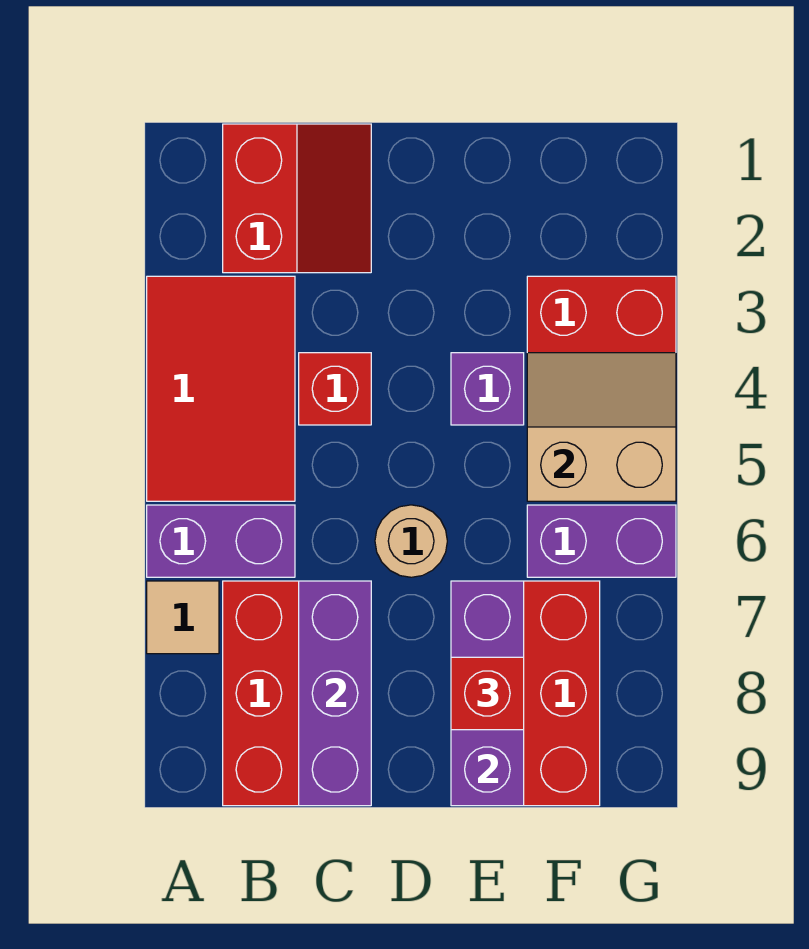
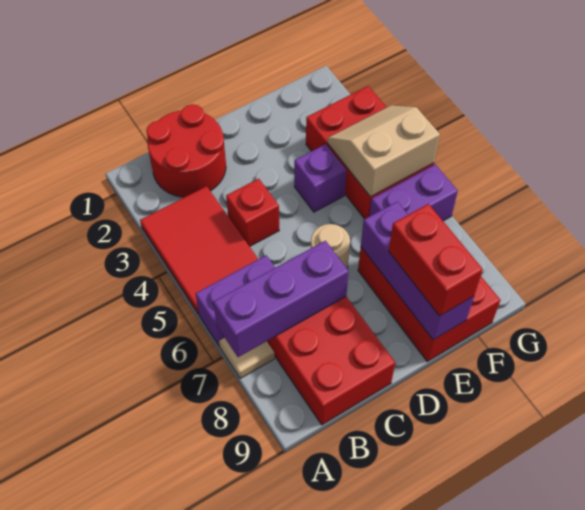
red 2x2 slope [223,124,371,273] -> red 2x2 round brick [146,104,226,197]
purple 1x3 brick [299,581,371,806] -> purple 1x3 brick turned to [213,241,349,357]
red 1x1 brick [451,657,524,730] -> red 1x2 brick [389,204,483,316]

